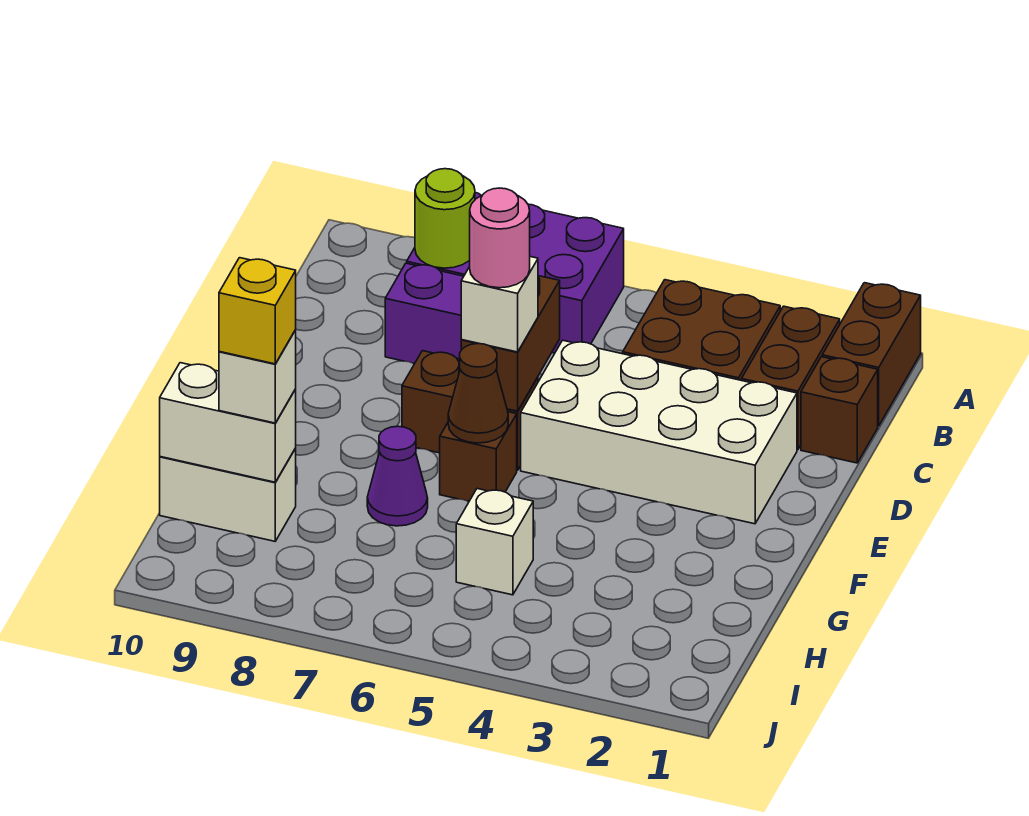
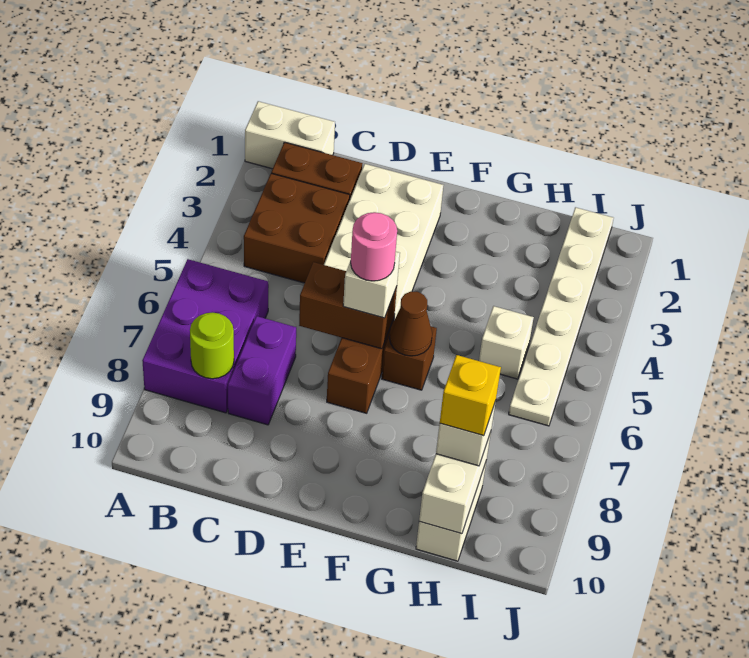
brown 1x2 brick [822,283,921,426] -> white 1x2 brick [245,101,335,169]
brown 1x1 brick [801,357,878,463] -> none
purple 1x1 cone [367,426,428,526] -> none
none -> white 1x6 plate [509,207,614,426]

